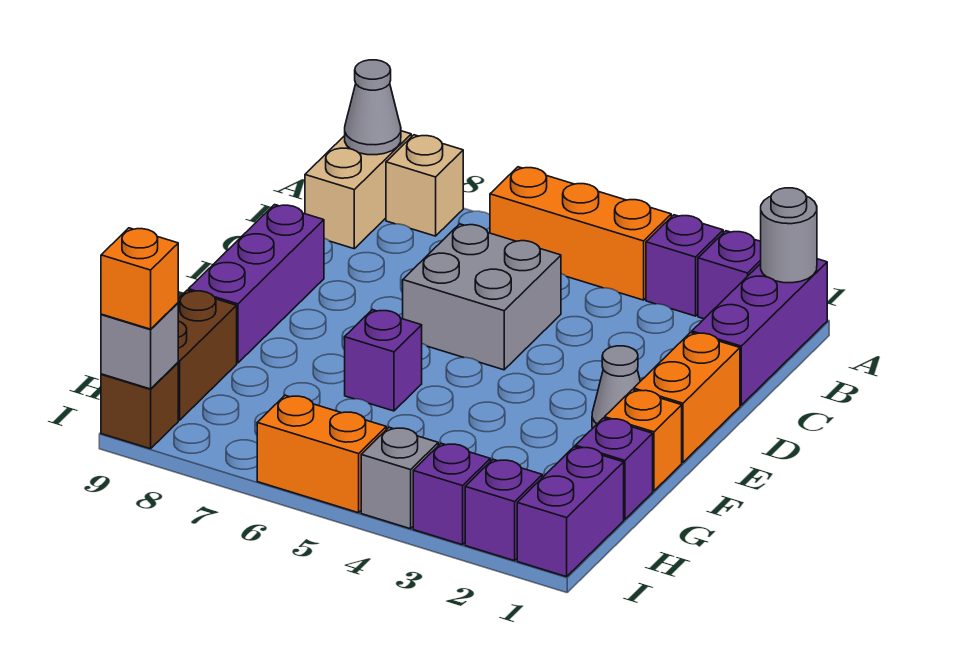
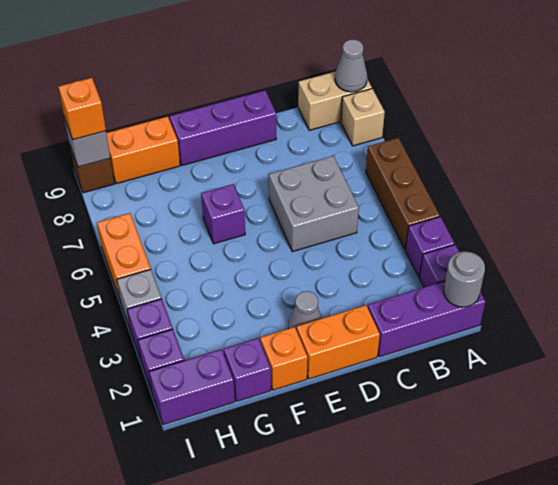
orange 1x3 brick [490,167,671,300] -> brown 1x3 brick [366,138,440,249]
brown 1x2 brick [178,290,237,420] -> orange 1x2 brick [106,116,180,184]

